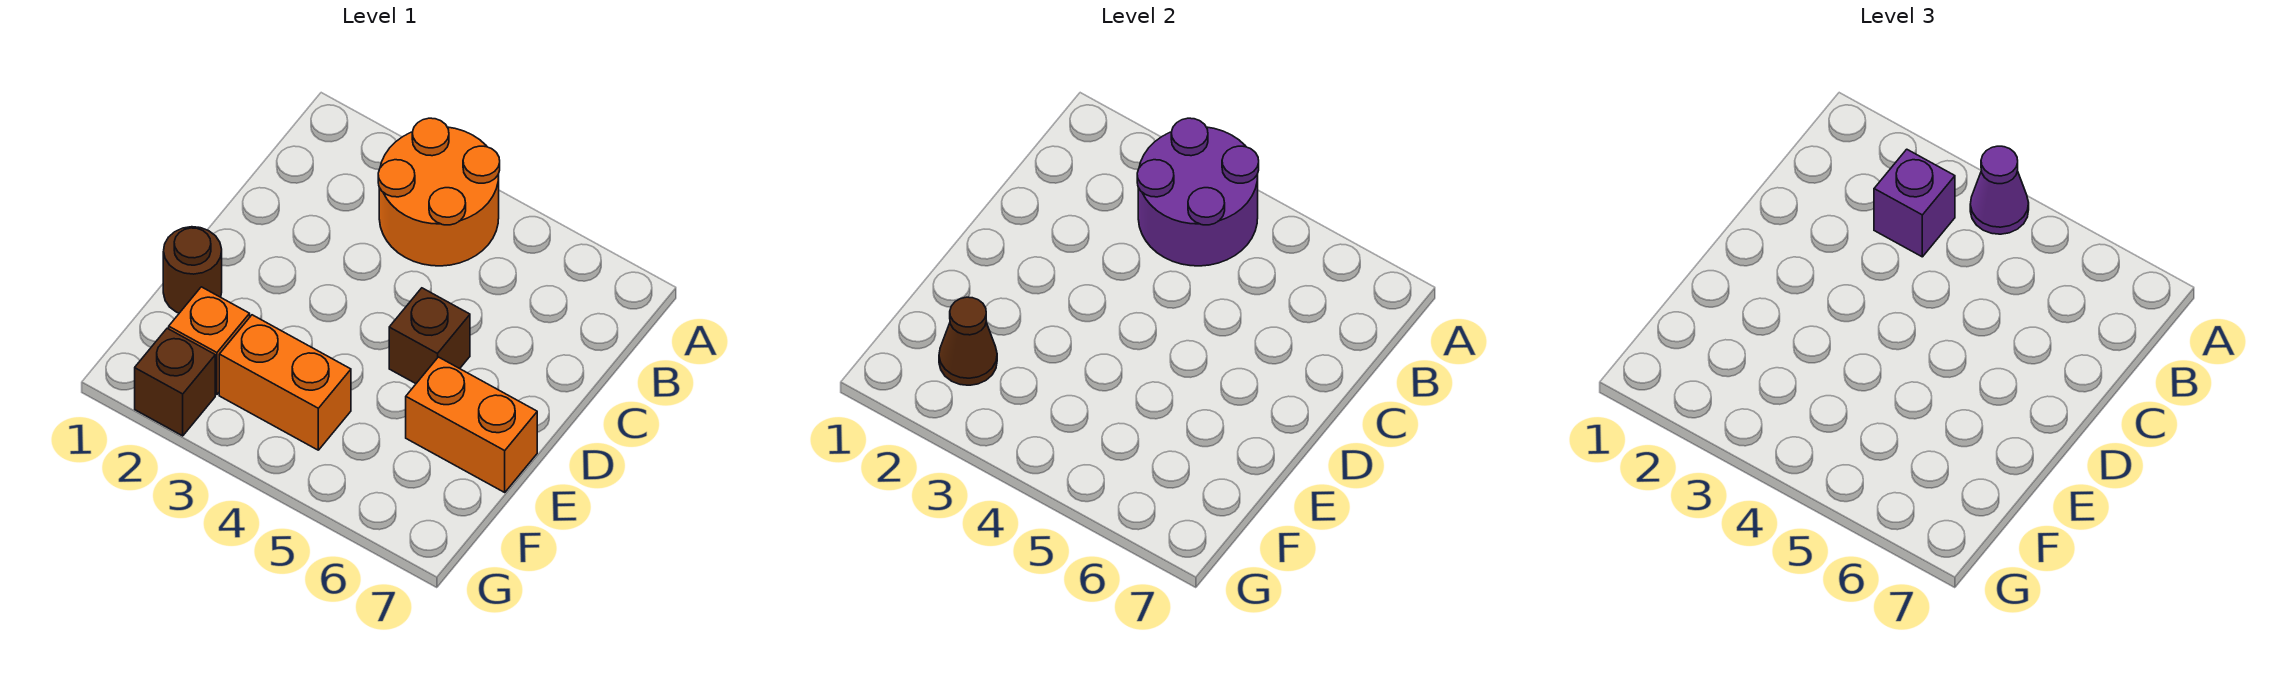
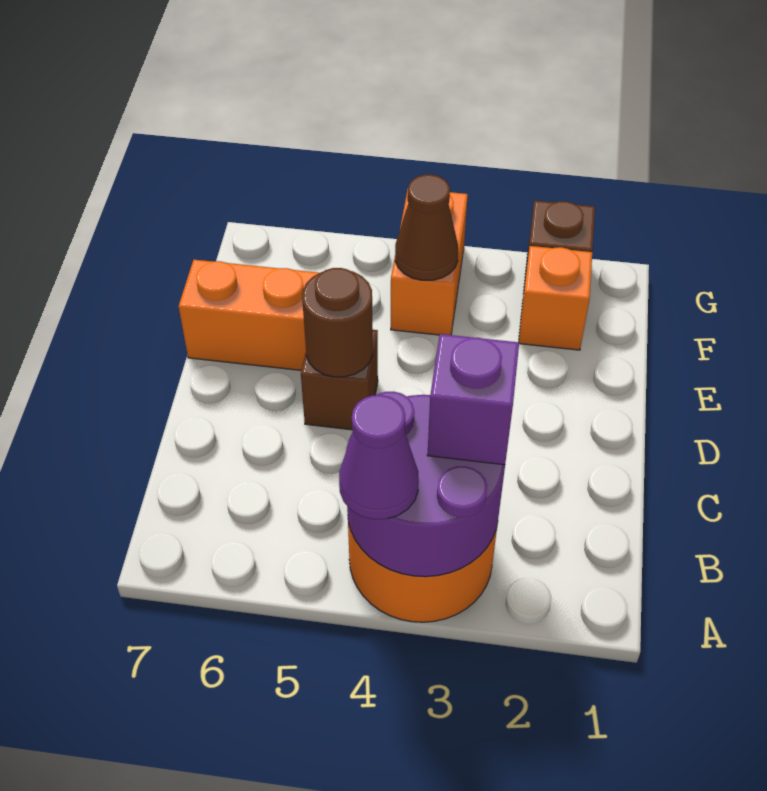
brown 1x1 round brick [163,227,222,313] -> brown 1x1 round brick moved to [302,268,373,377]
brown 1x1 cone [939,297,997,385] -> brown 1x1 cone moved to [395,175,458,280]
orange 1x2 brick [219,315,351,450] -> orange 1x2 brick turned to [391,190,468,335]

